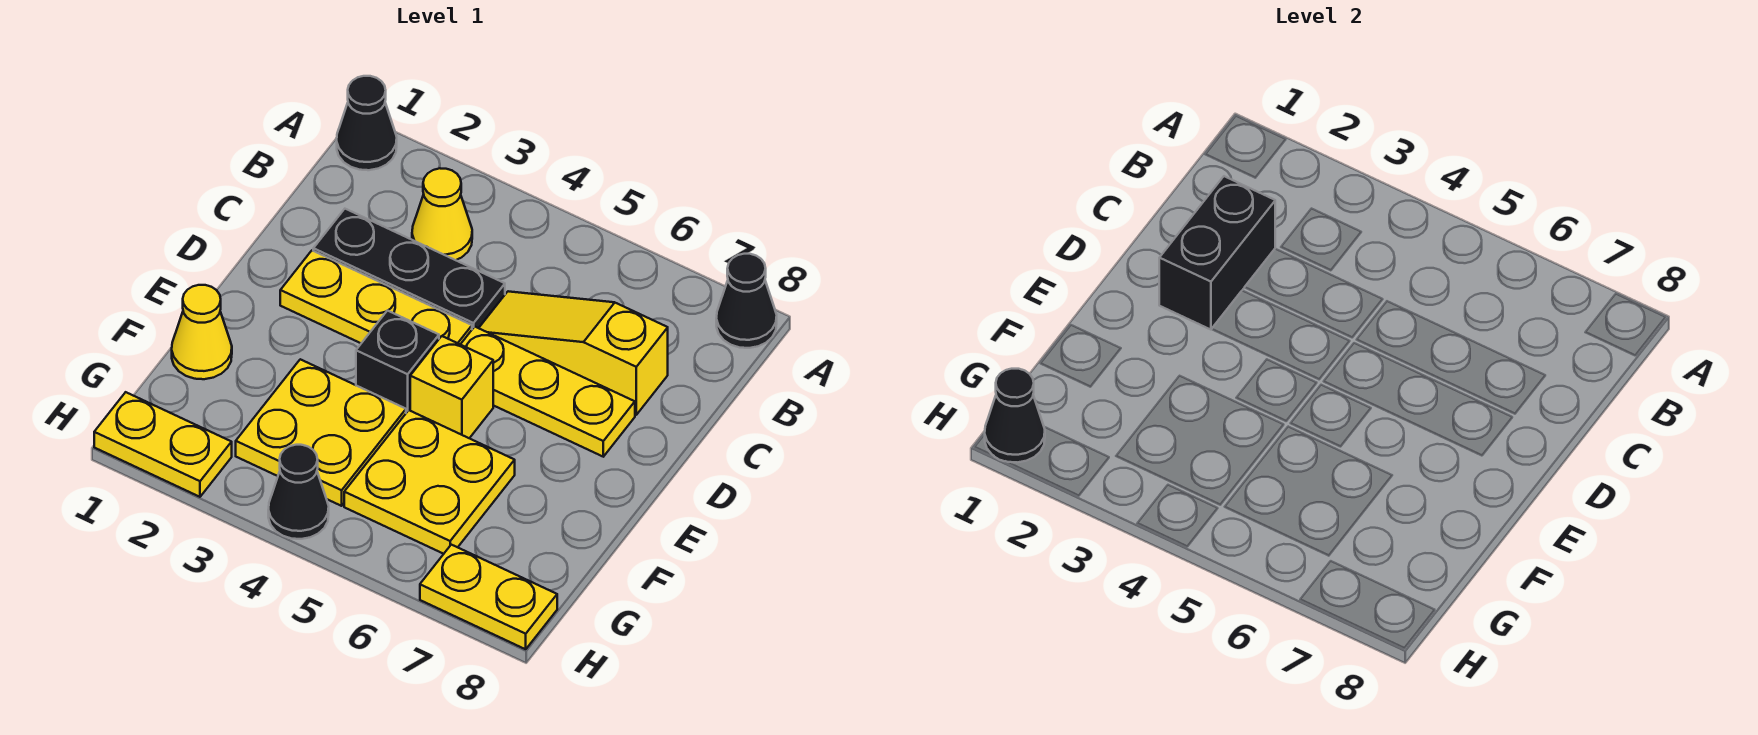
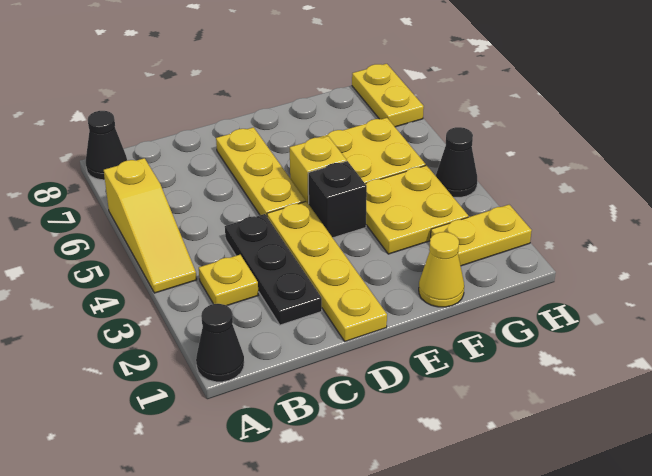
yellow 1x1 cone [412,168,472,260] -> yellow 1x1 plate [199,255,258,306]
black 1x2 brick [1159,176,1275,330] -> none
yellow 1x3 slope [479,291,668,415] -> yellow 1x3 slope moved to [104,158,197,293]
yellow 1x3 plate [280,250,472,344] -> yellow 1x4 plate [267,202,387,342]
yellow 1x2 plate [94,392,232,497] -> yellow 1x2 plate turned to [431,205,532,266]
black 1x1 cone [985,369,1045,462] -> none

